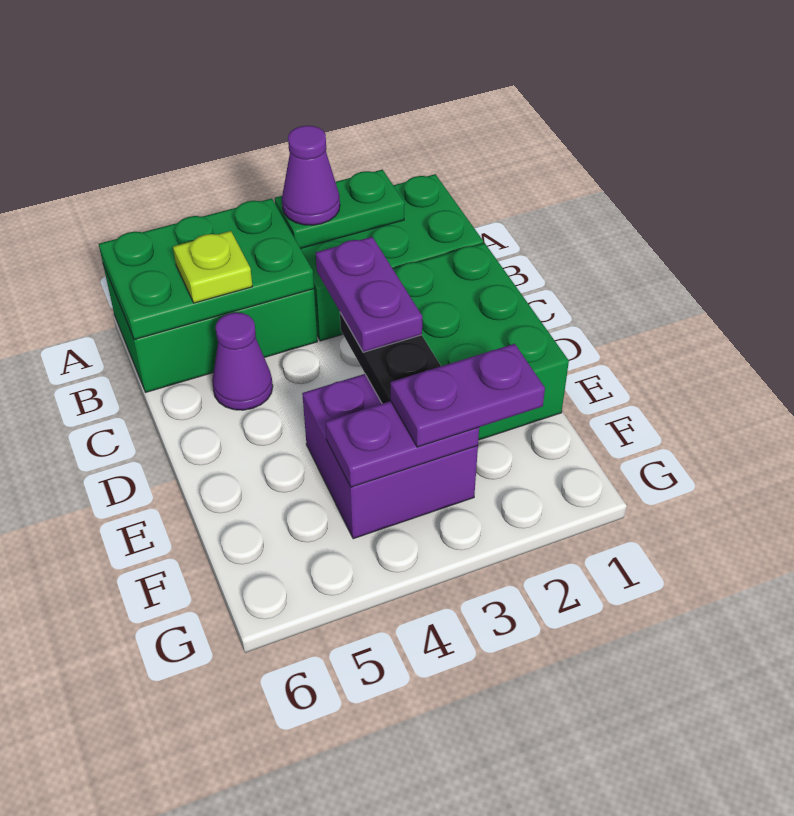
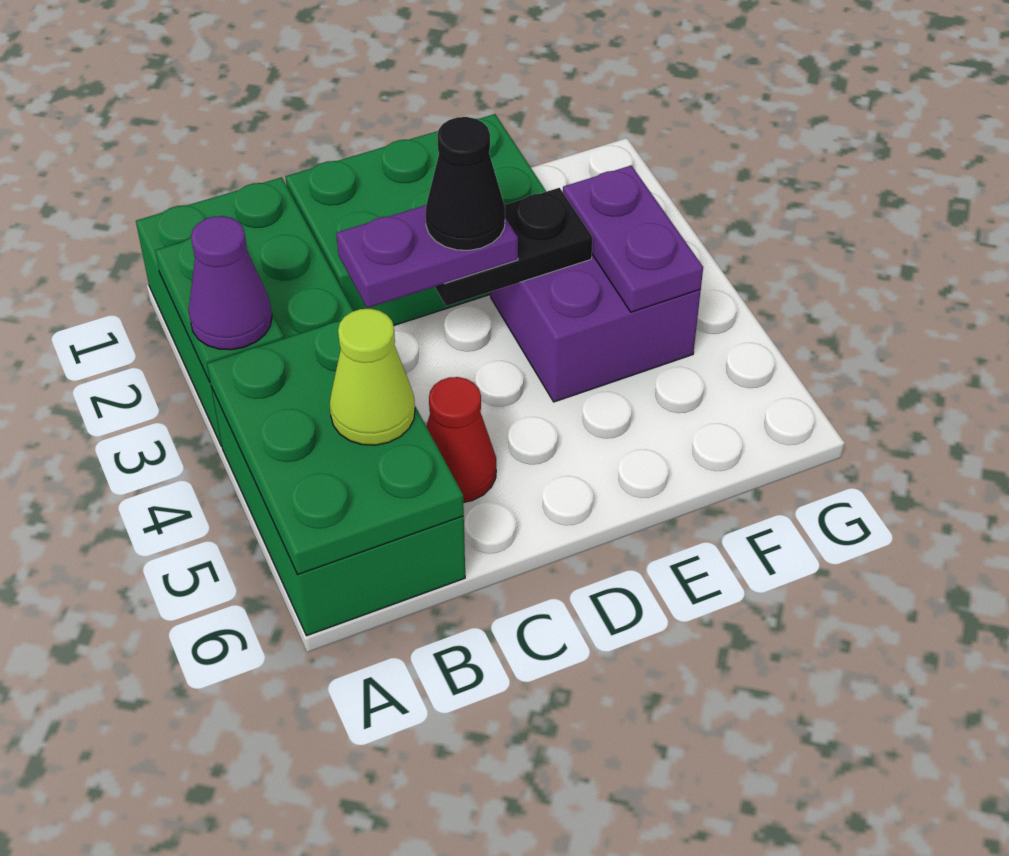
lime 1x1 plate [173,231,252,303] -> lime 1x1 cone [330,309,415,445]
purple 1x1 cone [212,313,273,410] -> red 1x1 cone [426,377,496,502]
none -> black 1x1 cone [425,117,505,250]
purple 1x2 plate [390,344,545,447] -> none

